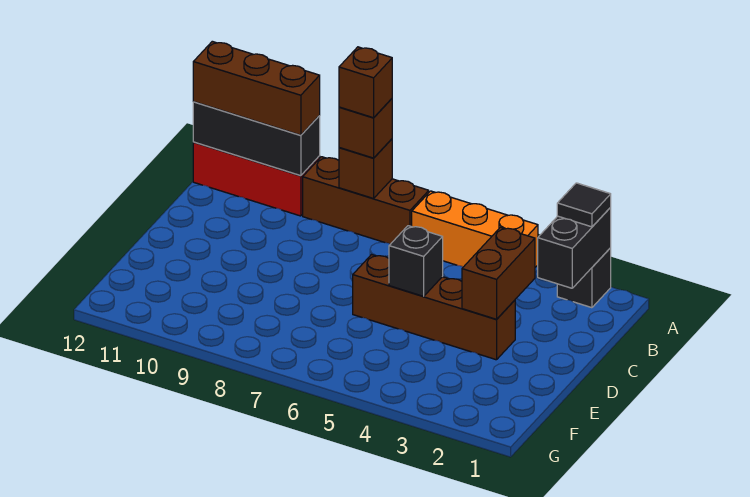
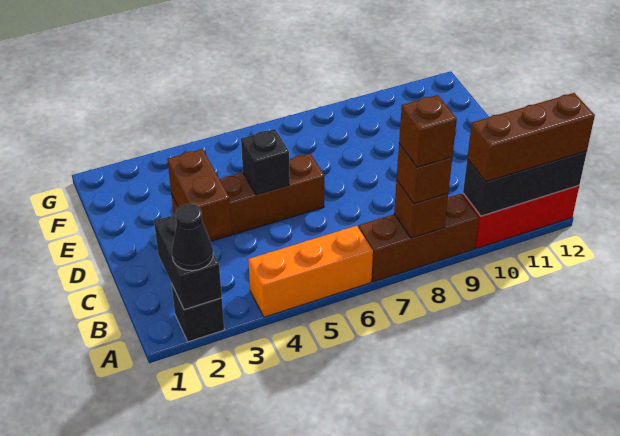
black 1x1 tile [557,183,611,227] -> black 1x1 cone [172,204,213,271]

